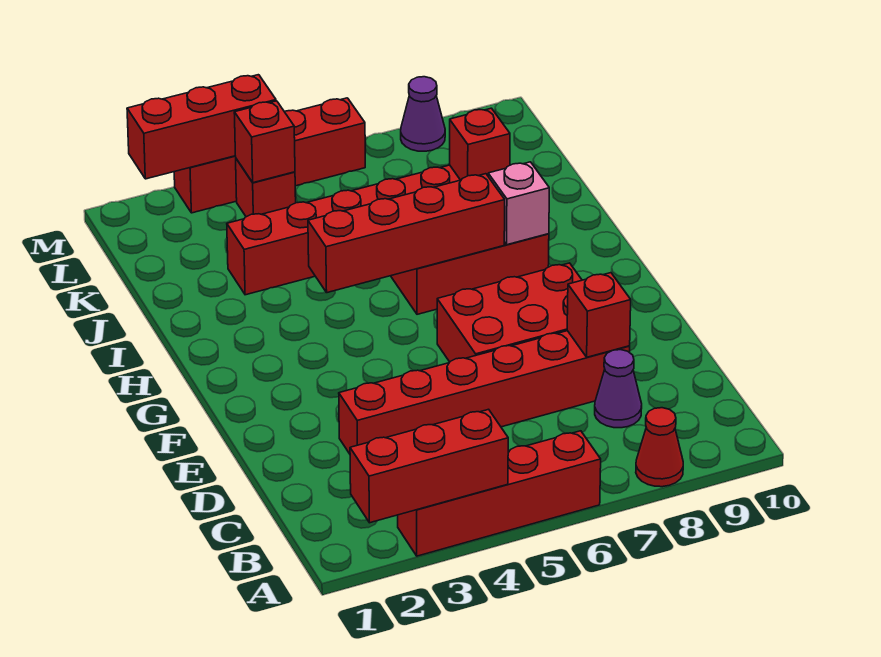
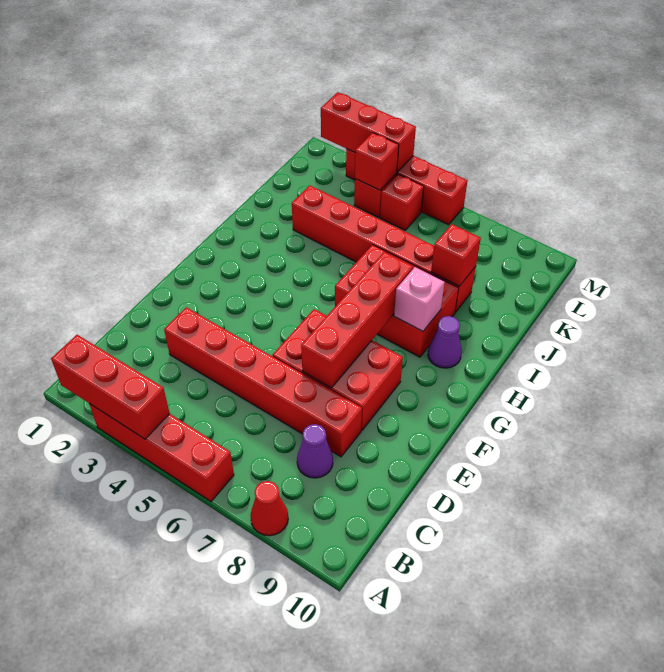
red 1x1 brick [567,273,631,357] -> red 1x1 brick moved to [380,174,424,230]
red 1x4 brick [308,174,505,293] -> red 1x4 brick turned to [301,252,413,388]
purple 1x1 cone [401,77,445,151] -> purple 1x1 cone moved to [428,316,462,368]

